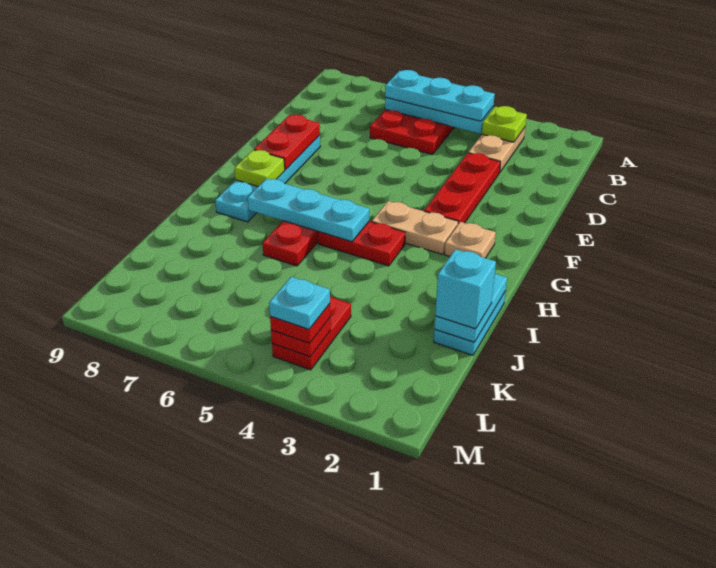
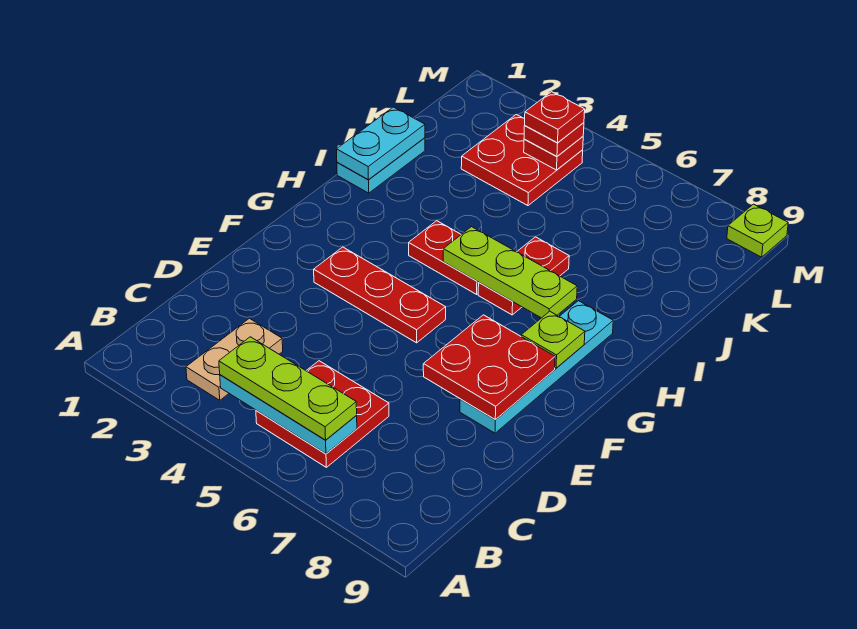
lime 1x1 plate [482,106,527,142] -> lime 1x1 plate moved to [727,204,788,257]
cyan 1x3 plate [385,70,495,121] -> lime 1x3 plate [219,337,357,440]
red 1x3 plate [424,153,500,224] -> red 1x3 plate turned to [314,247,446,343]
red 1x2 plate [254,115,320,170] -> red 2x2 plate [423,315,555,419]
tan 1x1 plate [445,222,496,258] -> none
tan 1x2 plate [372,201,458,254] -> none
cyan 1x3 plate [248,178,369,242] -> lime 1x3 plate [443,227,577,318]
cyan 1x1 brick [435,249,496,329] -> none
red 1x2 plate [272,296,351,370] -> red 2x2 plate [461,115,583,206]
cyan 1x1 plate [269,277,330,329] -> red 1x1 plate [525,92,585,143]

